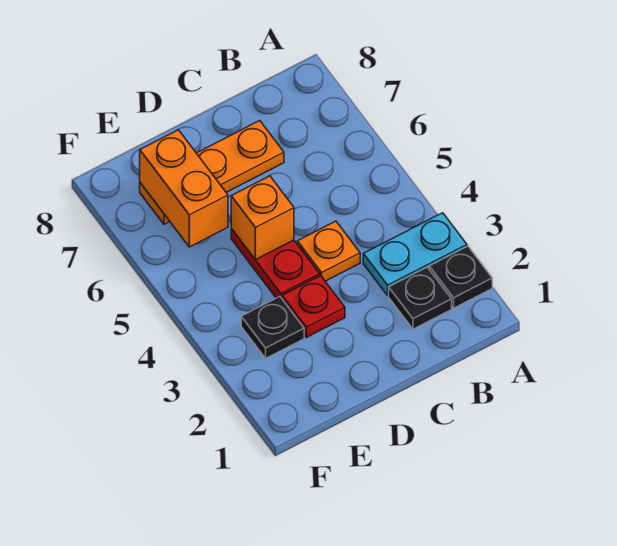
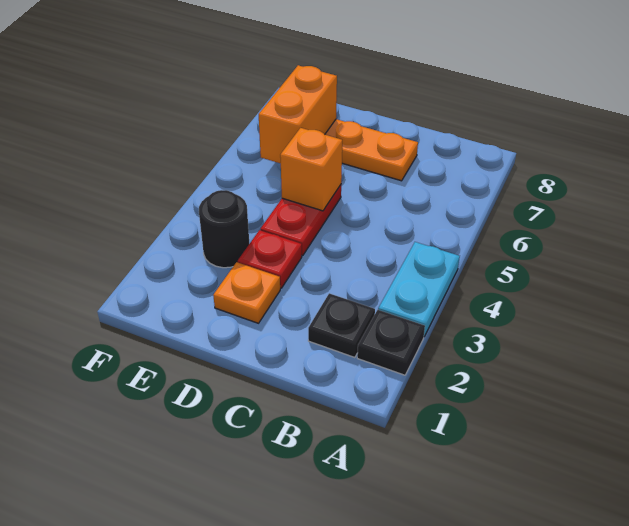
cyan 1x2 plate [363,213,467,295] -> cyan 1x2 plate turned to [378,242,460,336]
orange 1x1 plate [297,221,360,281] -> orange 1x1 plate moved to [213,262,280,323]
black 1x1 plate [241,297,304,358] -> black 1x1 round brick [199,190,249,268]

